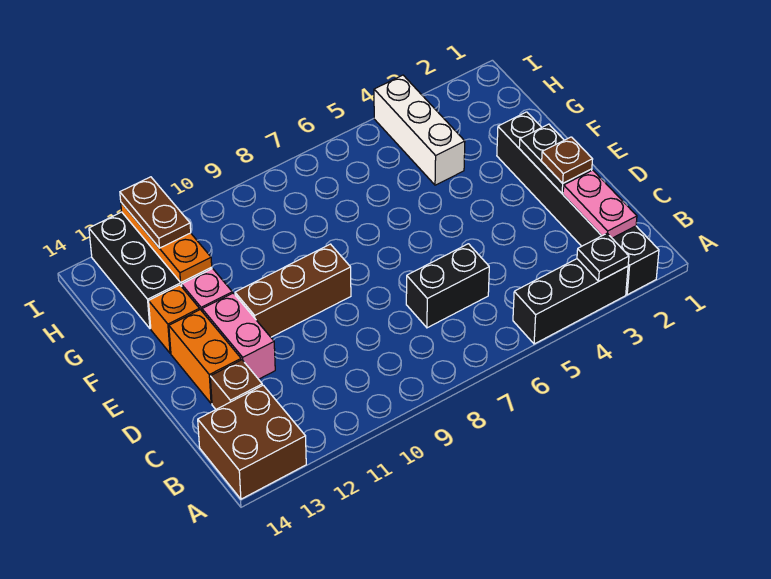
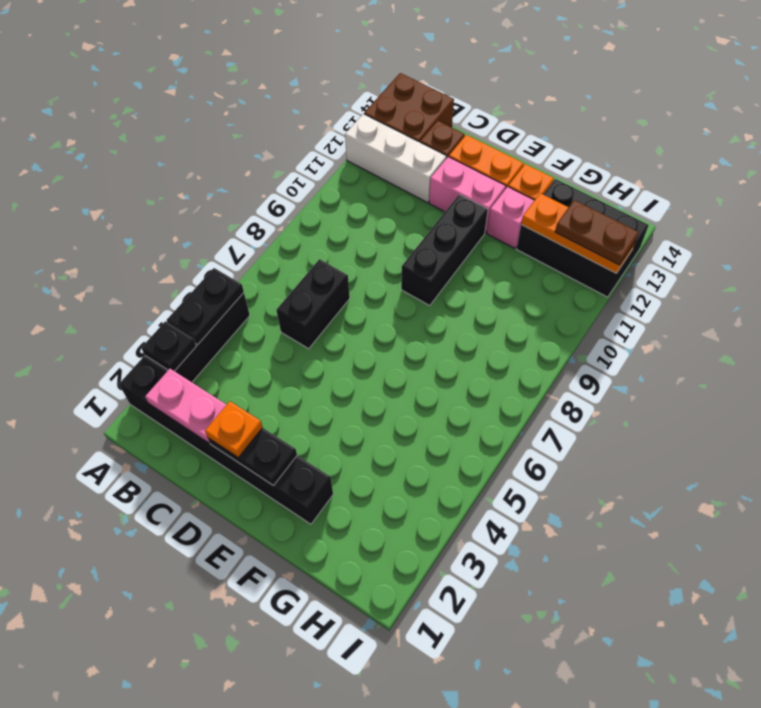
none -> black 1x2 plate [167,268,244,345]
brown 1x1 plate [542,137,593,183] -> orange 1x1 plate [205,401,263,458]
brown 1x3 brick [235,244,351,337] -> black 1x3 brick [401,194,488,305]
white 1x3 brick [374,75,465,185] -> white 1x3 brick moved to [345,114,447,203]

